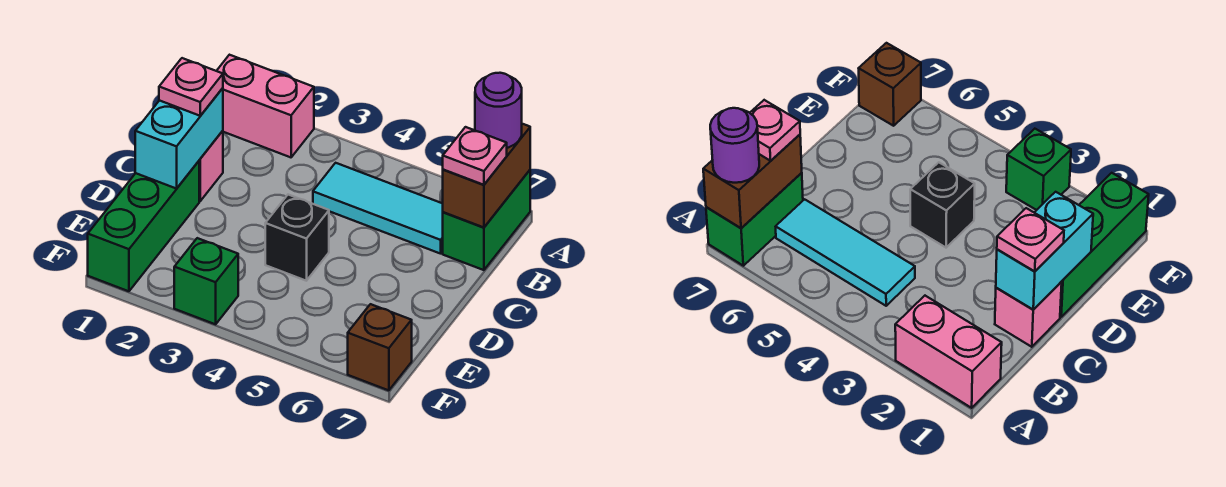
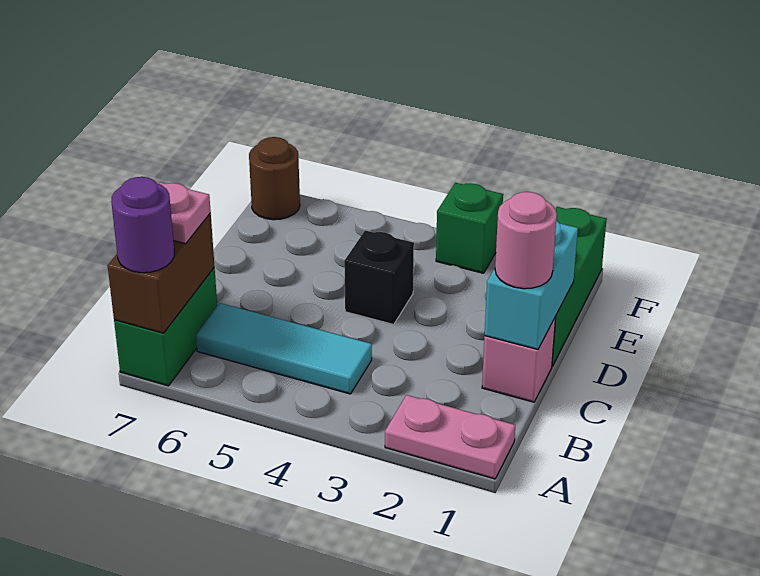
pink 1x2 brick [217,55,314,157] -> pink 1x2 plate [385,395,515,479]
pink 1x1 plate [159,58,223,116] -> pink 1x1 round brick [495,192,557,289]
brown 1x1 brick [348,304,412,390] -> brown 1x1 round brick [249,137,300,220]

